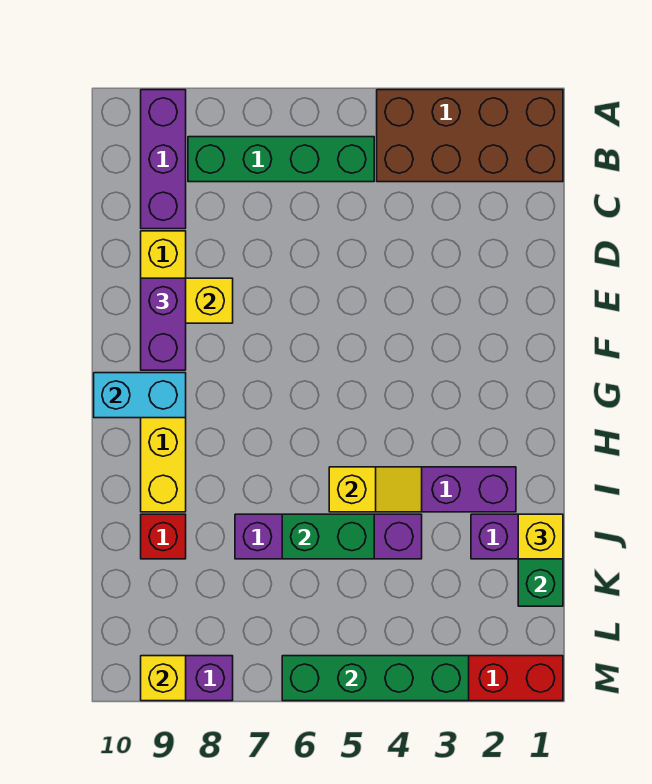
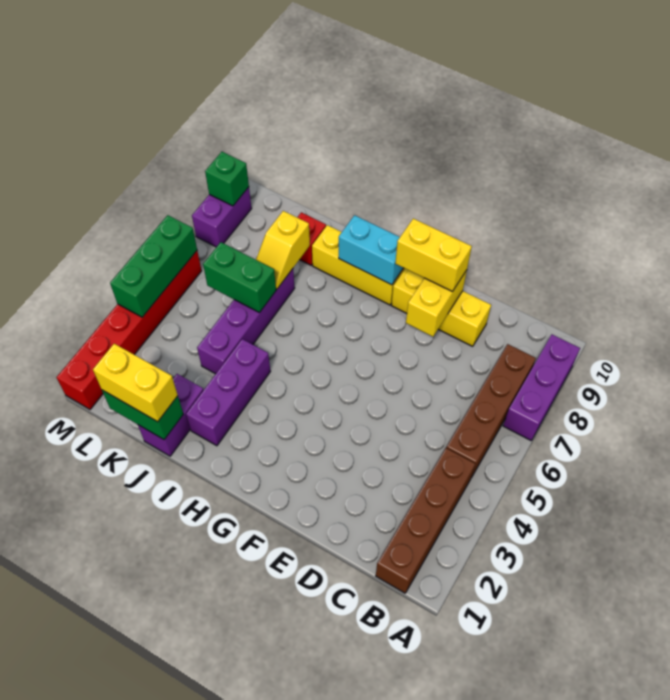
brown 2x4 brick [377,90,563,182] -> brown 1x4 brick [376,448,475,593]
purple 1x3 brick [141,90,186,229] -> purple 1x3 brick turned to [503,335,580,441]
green 1x4 brick [188,137,374,182] -> brown 1x4 brick [446,344,536,478]
purple 1x2 brick [141,278,186,370] -> yellow 1x2 brick [395,218,472,292]
cyan 1x2 brick [94,373,186,418] -> cyan 1x2 brick turned to [339,215,403,285]
yellow 1x2 slope [329,467,422,512] -> yellow 1x2 slope moved to [256,211,310,289]
yellow 1x1 brick [518,514,563,559] -> yellow 1x2 brick [93,344,178,422]
green 1x2 brick [282,514,374,559] -> green 1x2 brick turned to [203,242,276,313]
green 1x4 brick [282,656,469,701] -> green 1x3 brick [110,215,197,317]
yellow 1x1 brick [141,656,186,701] -> green 1x1 brick [205,152,249,206]

